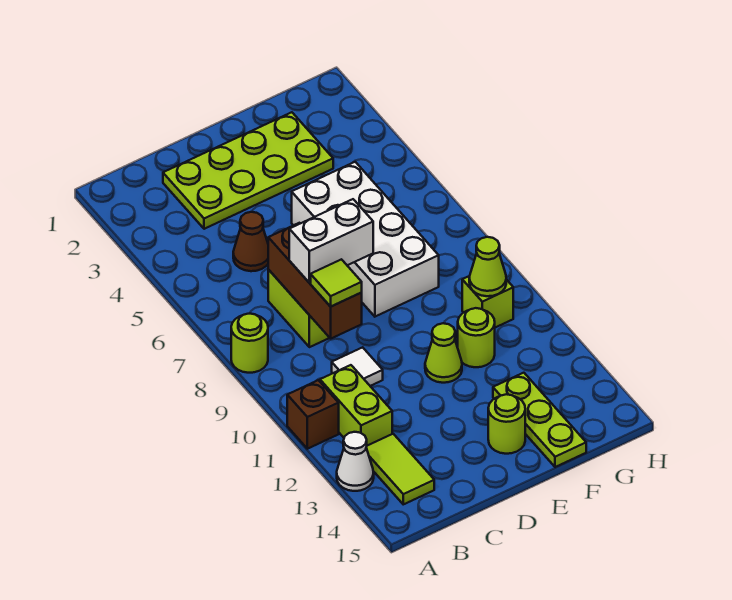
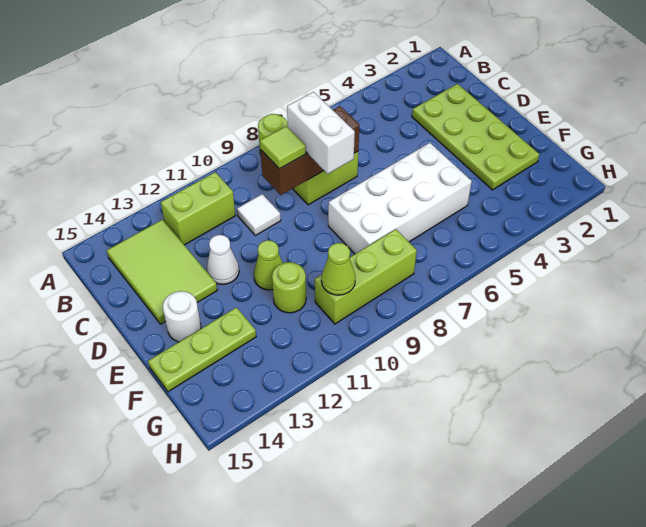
brown 1x1 brick [287,380,339,449] -> none
white 1x1 cone [337,432,374,491] -> white 1x1 cone moved to [207,235,239,284]
lime 1x2 tile [366,434,434,504] -> lime 2x3 tile [107,220,217,324]
brown 1x1 cone [233,212,268,271] -> none
lime 1x1 round brick [488,394,525,454] -> white 1x1 round brick [163,291,201,342]
lime 1x1 brick [462,276,513,328] -> lime 1x3 brick [315,229,417,324]

